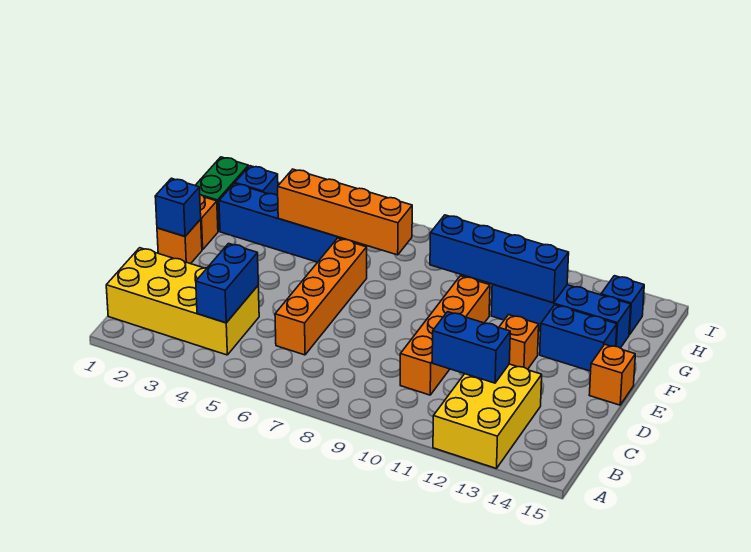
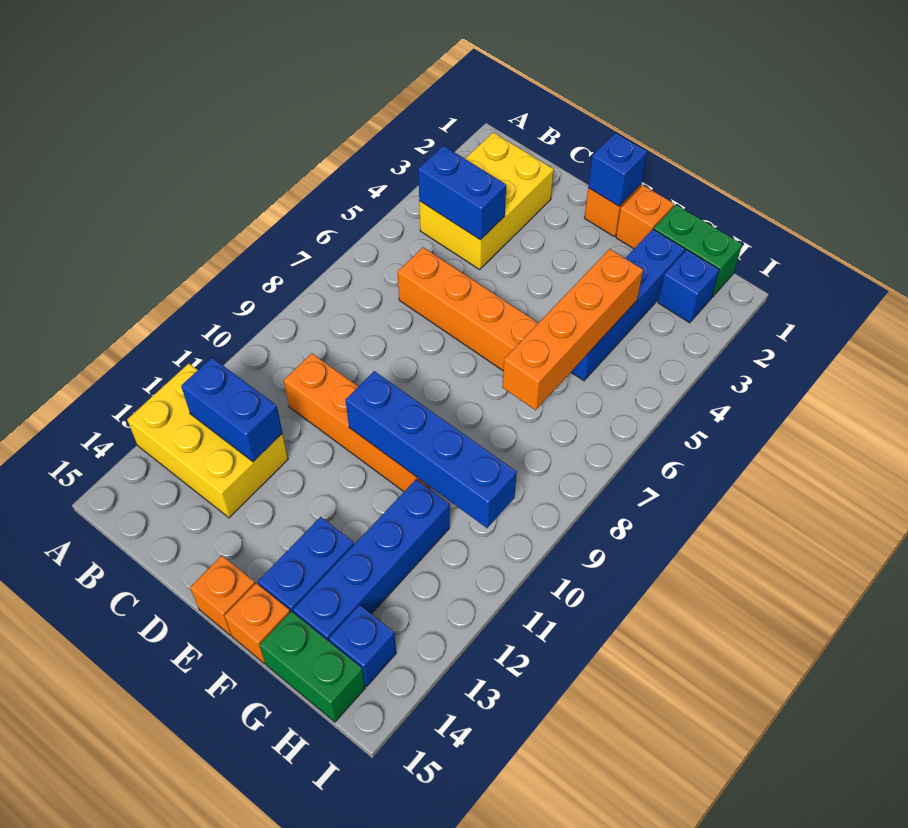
yellow 2x4 brick [106,248,259,355] -> yellow 2x3 brick [419,132,554,269]
blue 1x2 brick [432,312,510,383] -> blue 1x2 brick turned to [181,358,283,462]
orange 1x1 brick [499,315,539,369] -> orange 1x1 brick moved to [224,583,290,664]
blue 1x4 brick [430,215,569,303] -> blue 1x4 brick turned to [345,371,517,528]
none -> green 1x2 brick [260,611,365,722]

